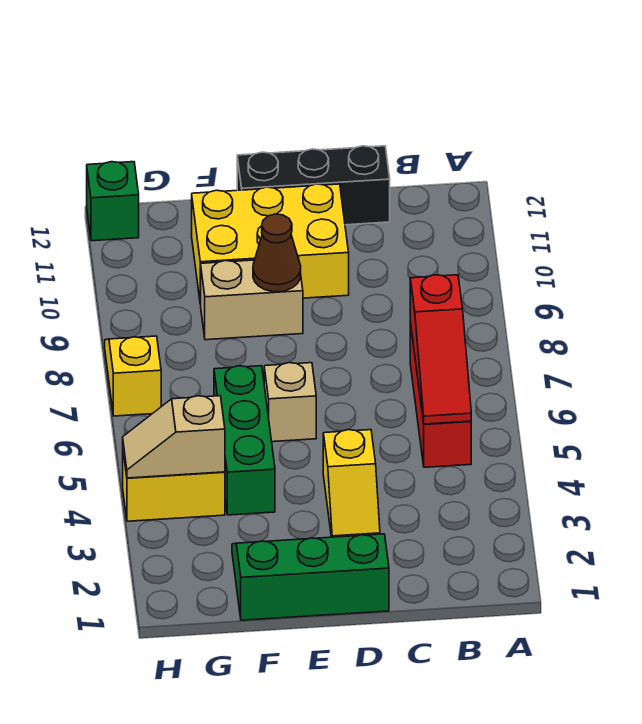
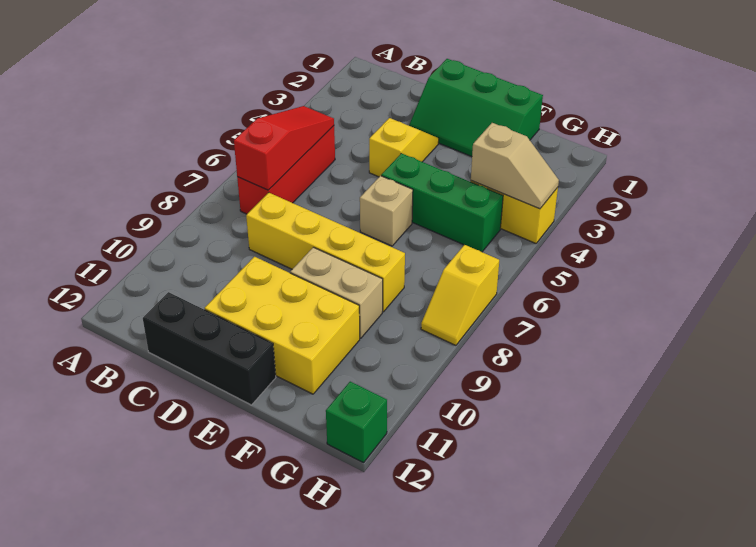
none -> yellow 1x4 brick [246,193,405,312]
brown 1x1 cone [253,214,301,292] -> none
green 1x3 brick [214,366,275,515] -> green 1x3 brick turned to [381,153,503,252]

